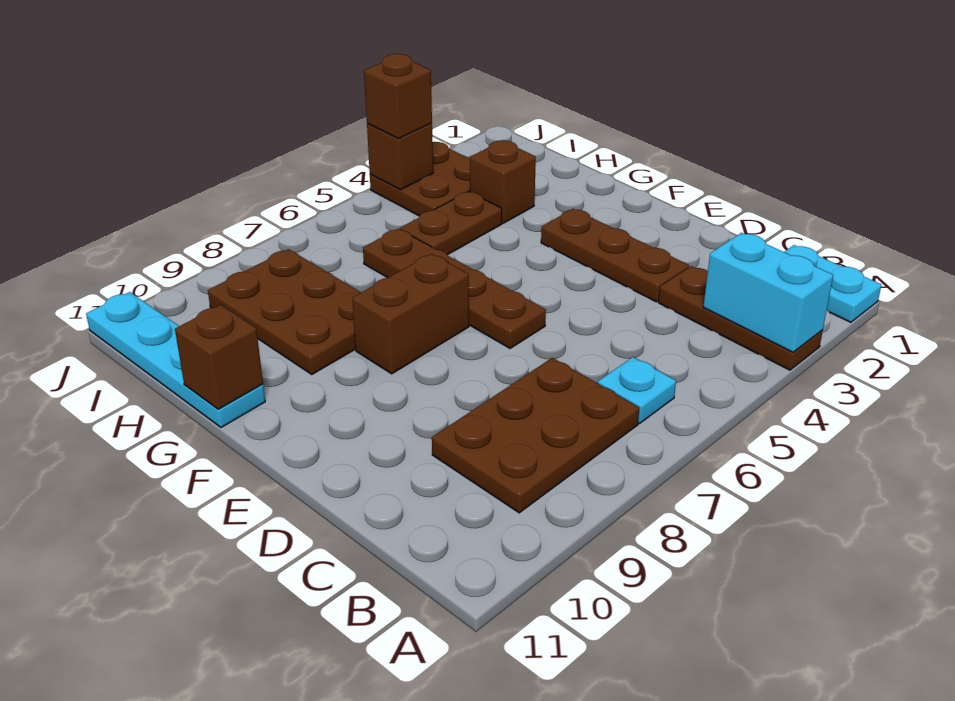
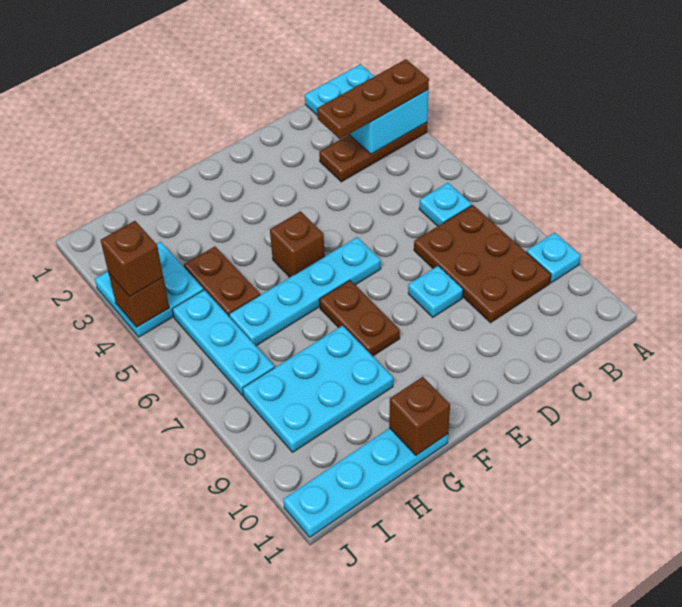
none -> cyan 1x1 plate [526,233,581,283]
brown 1x3 plate [541,209,689,302] -> brown 1x3 plate moved to [317,59,429,139]
none -> cyan 1x1 plate [408,266,463,317]
brown 1x4 plate [363,229,546,348] -> cyan 1x4 plate [229,237,381,346]
brown 1x2 brick [352,254,469,374] -> brown 1x2 plate [319,280,400,356]
brown 2x3 plate [208,249,361,374] -> cyan 2x3 plate [243,326,393,452]
brown 1x1 brick [470,140,536,223] -> brown 1x1 brick moved to [270,211,325,277]
brown 2x2 plate [370,142,470,216] -> cyan 2x2 plate [95,242,204,337]
none -> cyan 1x3 plate [172,290,274,396]

